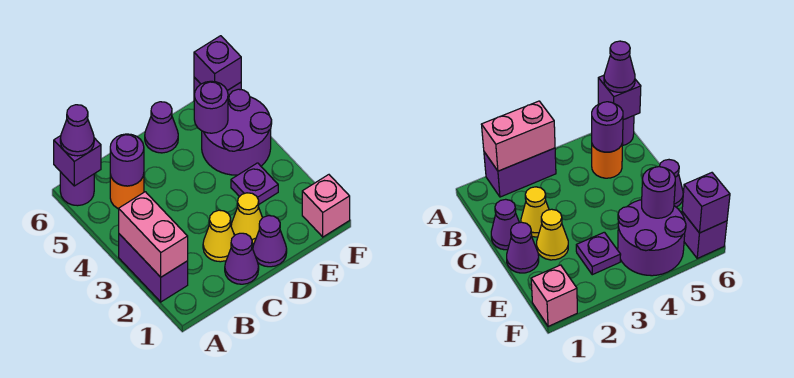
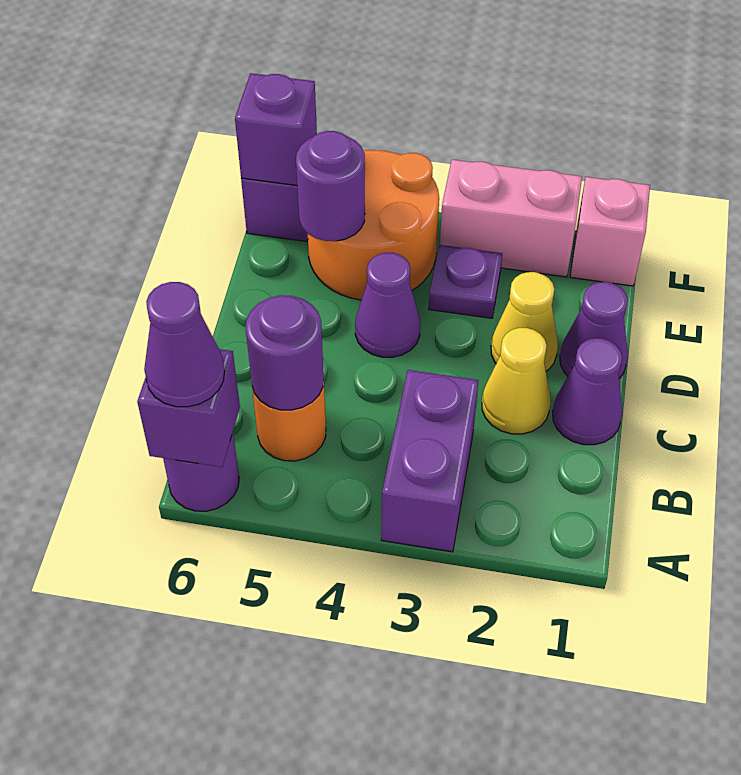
purple 1x2 brick [119,234,188,302] -> purple 1x2 brick turned to [381,370,479,552]
pink 1x2 brick [119,192,188,277] -> pink 1x2 brick moved to [440,160,582,277]
purple 1x1 cone [145,102,178,153] -> purple 1x1 cone moved to [355,253,420,357]
purple 2x2 round brick [202,89,272,175] -> orange 2x2 round brick [308,150,439,300]

